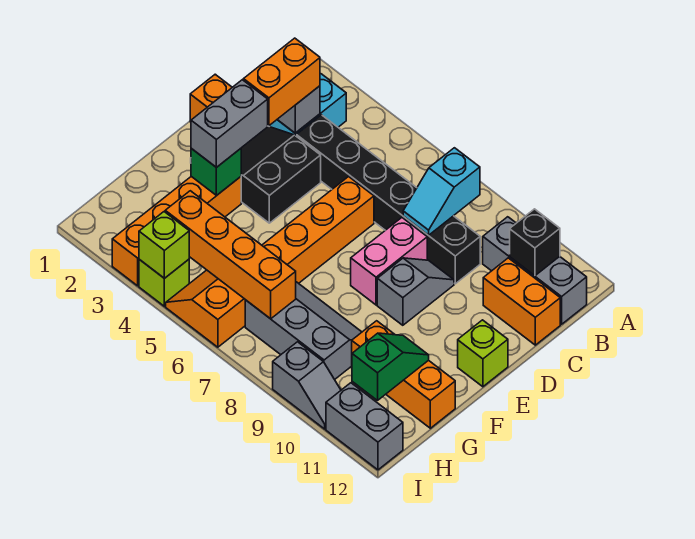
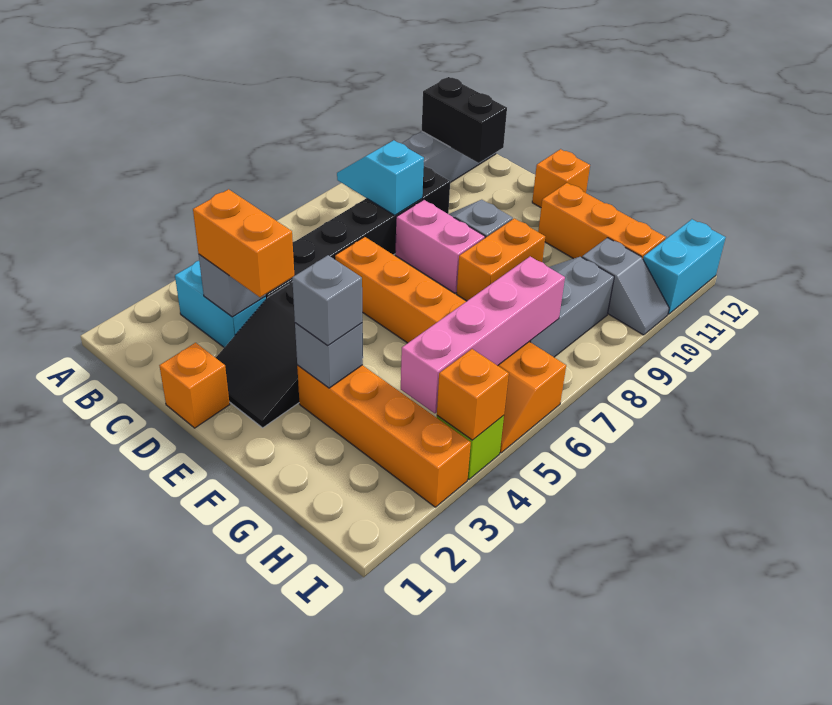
cyan 1x2 slope [403,148,480,235] -> cyan 1x2 slope turned to [337,140,424,215]
black 1x1 brick [510,209,560,276] -> black 1x2 brick [422,77,507,163]
orange 1x2 brick [483,258,560,345] -> orange 1x2 brick moved to [457,218,545,301]
grey 1x2 brick [191,80,268,167] -> grey 1x1 brick [292,255,362,346]
lime 1x1 brick [458,320,508,387] -> orange 1x1 brick [532,149,590,207]
green 1x1 brick [191,149,241,195] -> grey 1x1 brick [295,323,363,388]
orange 1x3 brick [352,321,455,428] -> orange 1x3 brick turned to [538,183,666,259]
green 1x2 slope [352,333,429,400] -> none
orange 1x4 brick [165,191,296,319] -> pink 1x4 brick [401,256,565,413]
lime 1x1 brick [139,212,189,278] -> orange 1x1 brick [437,349,509,440]
grey 1x2 slope [273,342,341,429] -> grey 1x2 slope turned to [582,238,669,335]
grey 1x2 brick [326,383,403,470] -> cyan 1x2 brick [643,219,726,314]

